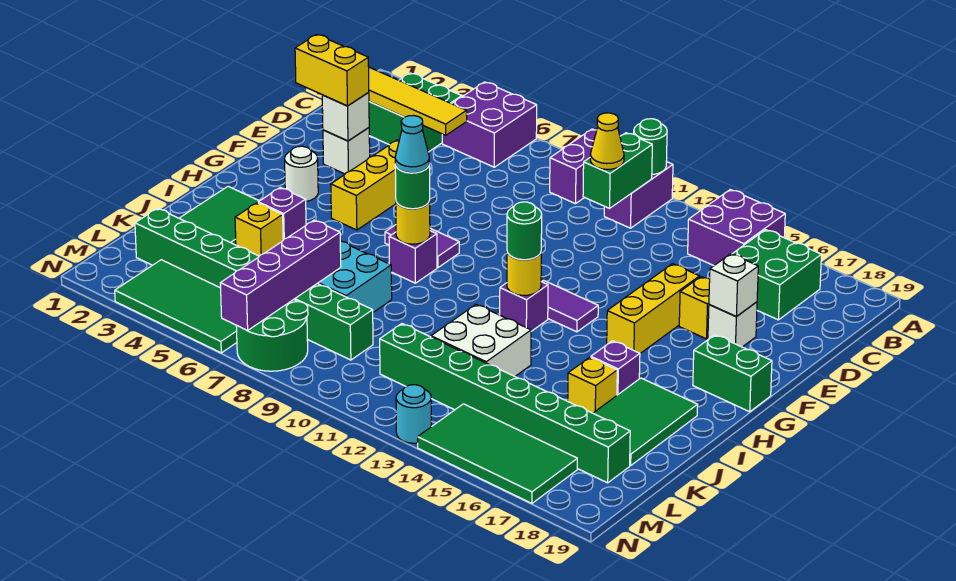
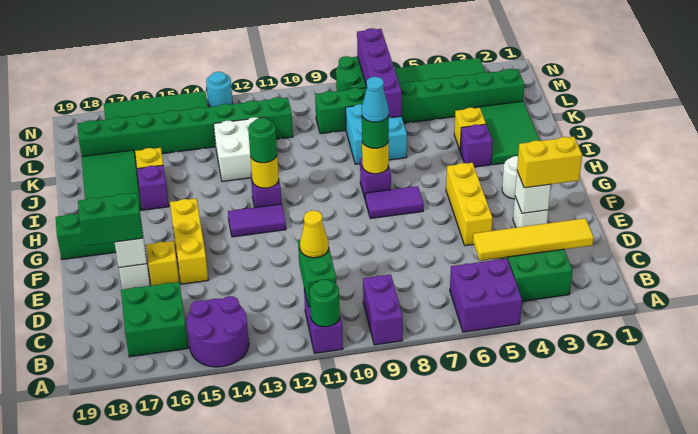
purple 2x2 brick [688,190,785,266] -> purple 2x2 round brick [187,296,249,367]
none -> green 1x2 brick [78,193,143,246]

